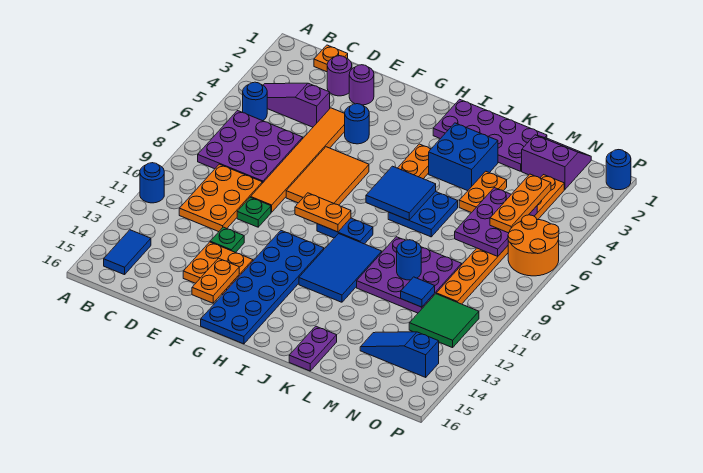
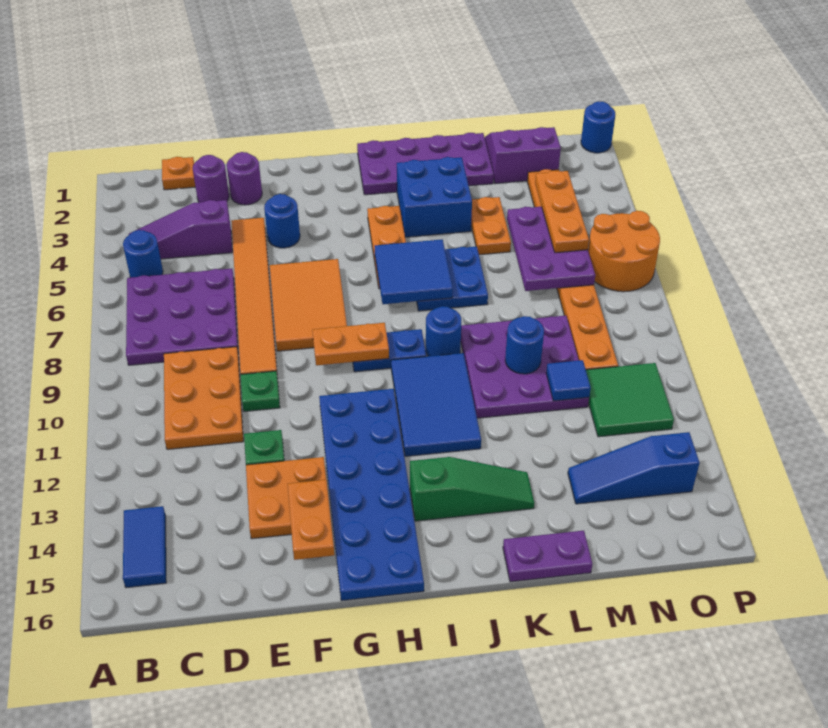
blue 1x1 round brick [140,163,164,203] -> blue 1x1 round brick moved to [426,306,461,356]
none -> green 1x3 slope [410,457,534,521]
purple 1x2 plate [289,326,337,371] -> purple 1x2 plate turned to [503,531,592,582]

